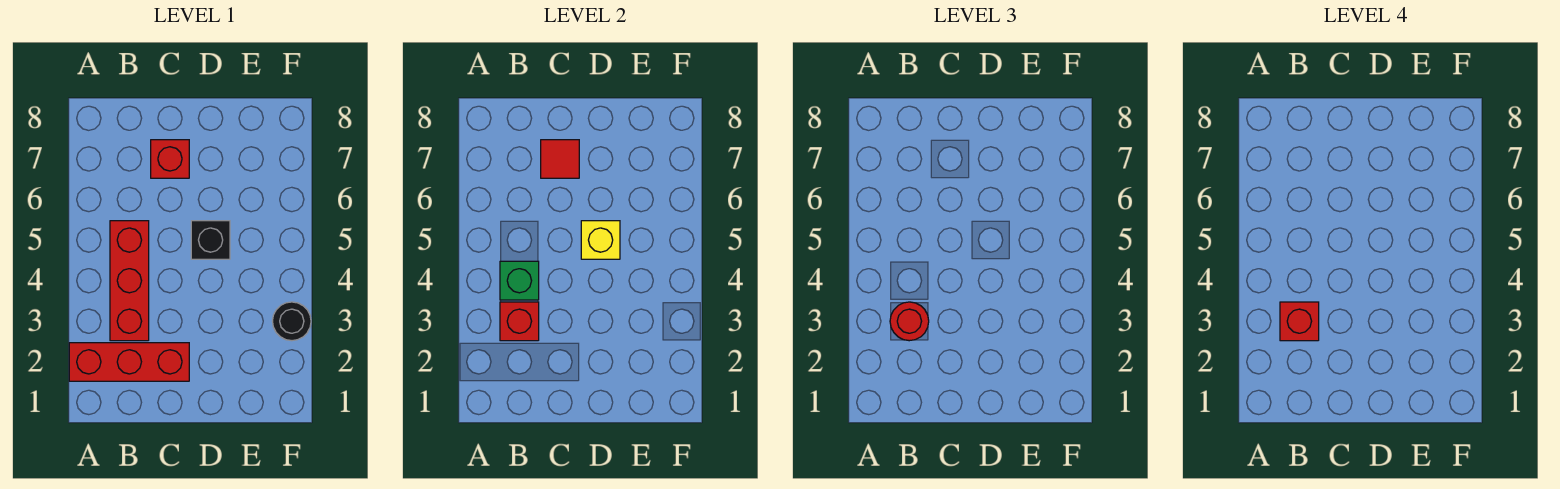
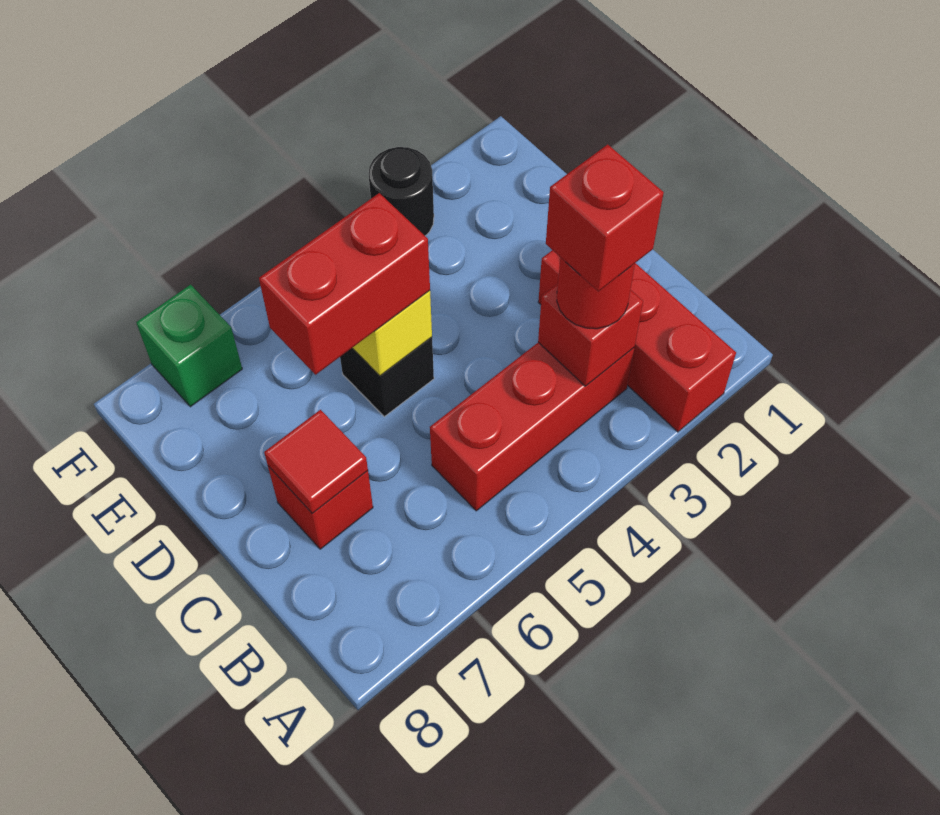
green 1x1 brick [500,261,539,300] -> green 1x1 brick moved to [136,285,242,407]
none -> red 1x2 brick [259,193,430,375]

